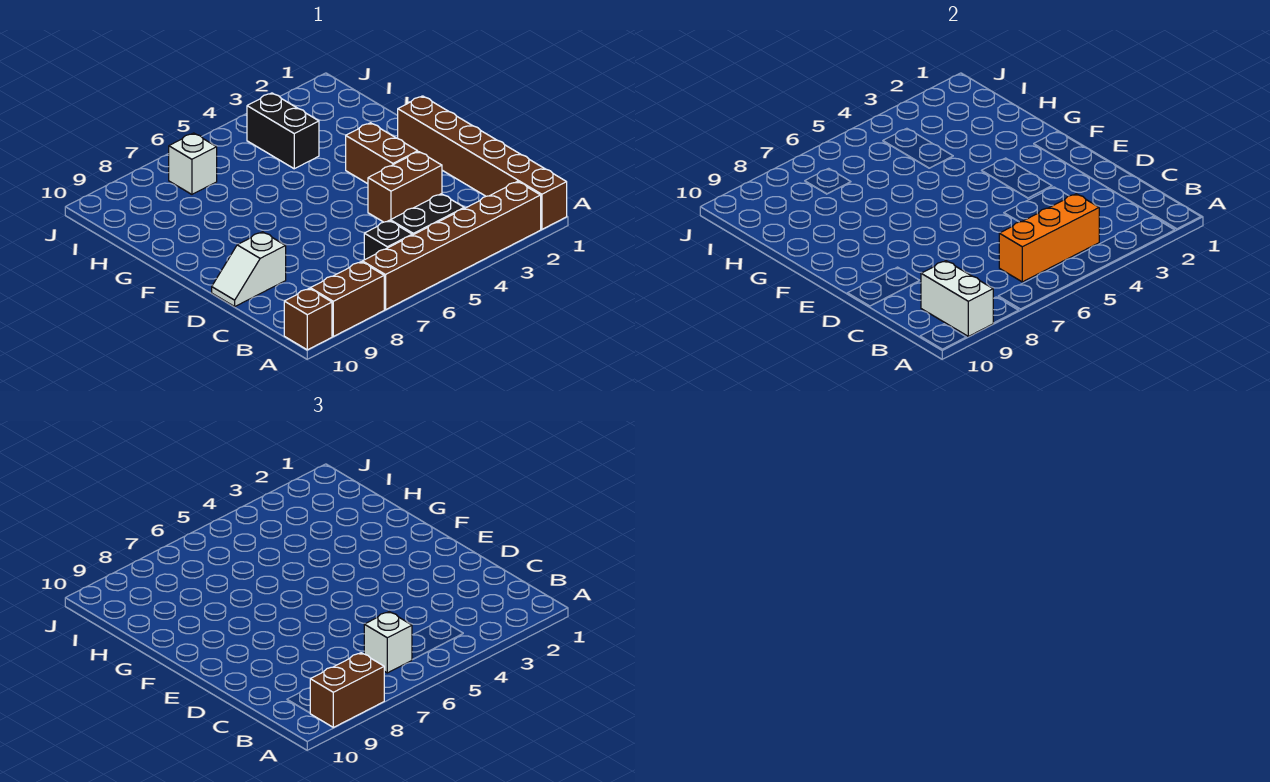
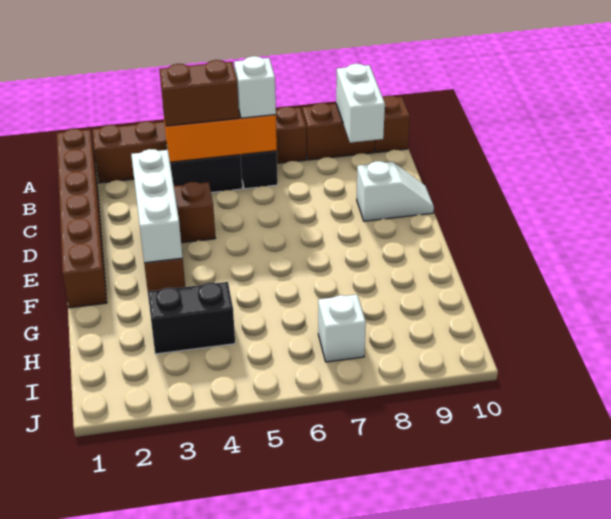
brown 1x2 brick [310,653,384,727] -> brown 1x2 brick moved to [159,60,239,126]
none -> white 1x3 brick [131,149,183,263]
black 1x2 brick [247,93,319,169] -> black 1x2 brick turned to [148,282,235,354]

